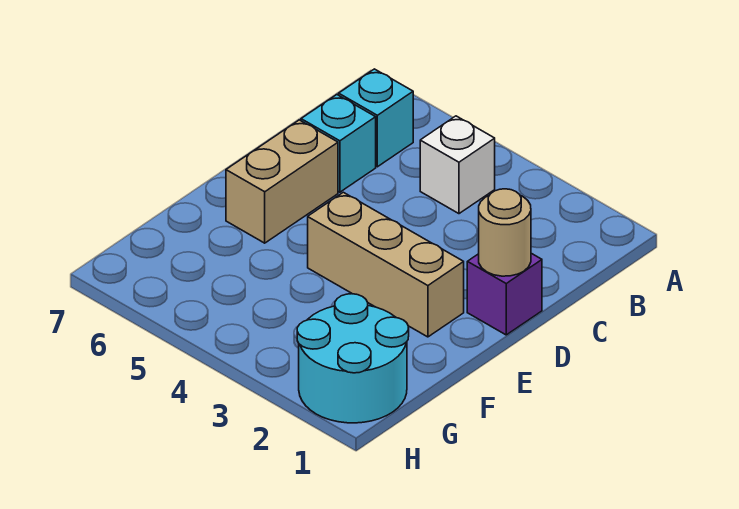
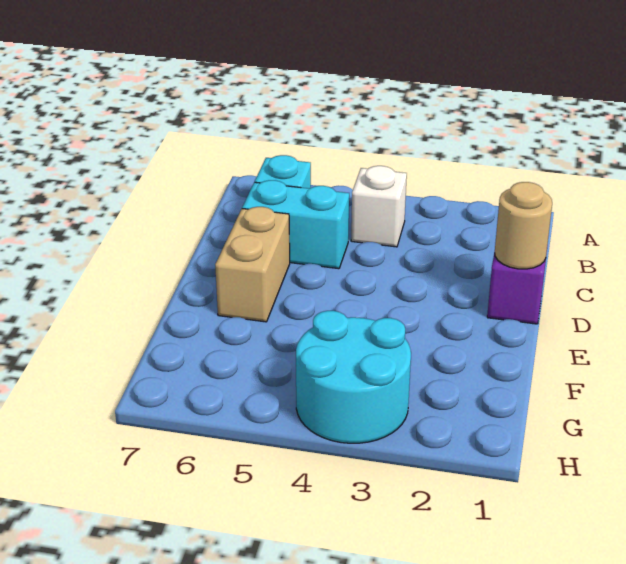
cyan 1x1 brick [301,95,376,192] -> cyan 1x2 brick [242,180,349,269]
tan 1x3 brick [308,192,464,337] -> none
cyan 2x2 round brick [297,294,409,423] -> cyan 2x2 round brick moved to [296,311,411,443]

